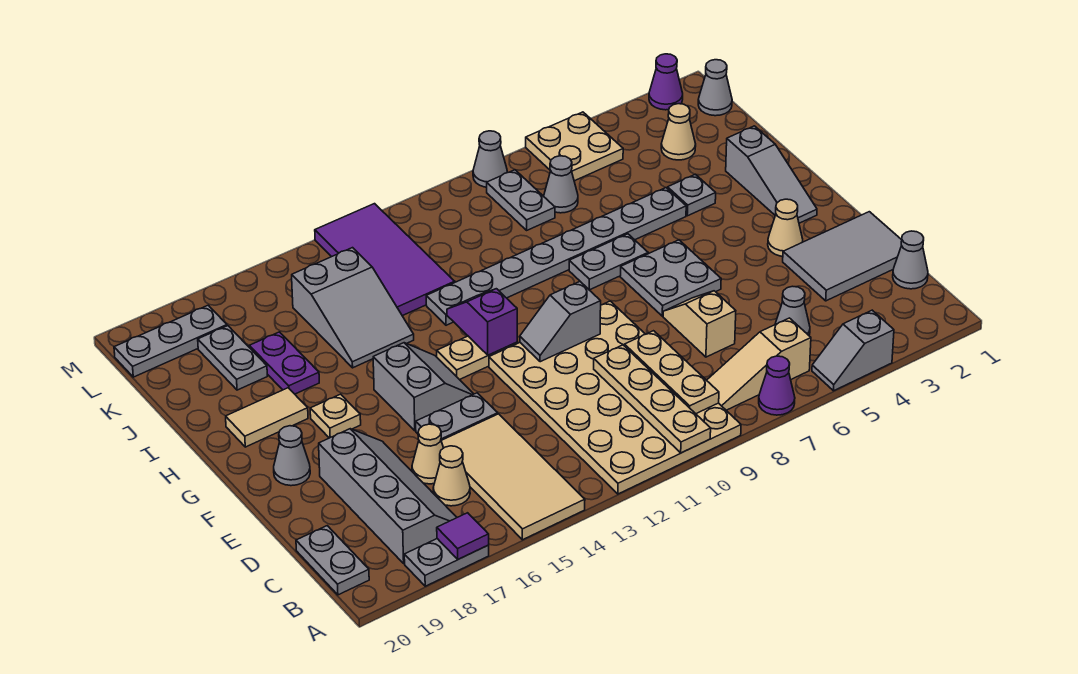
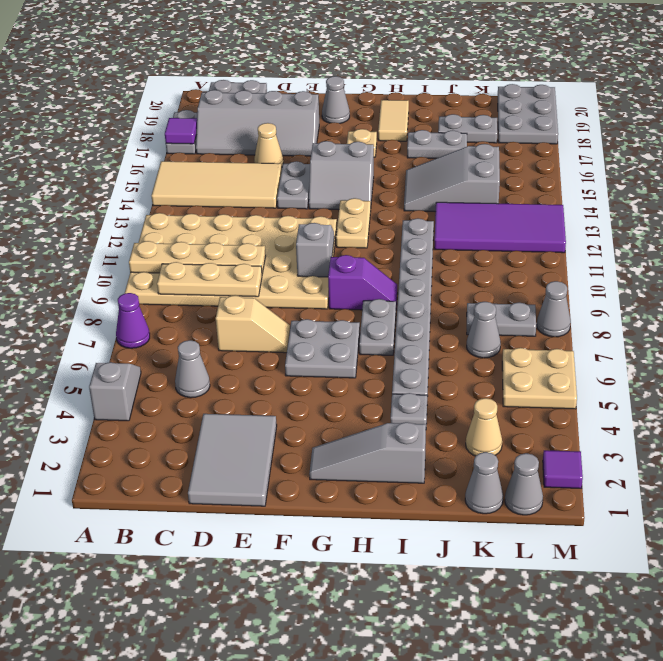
tan 1x3 slope [707,318,811,410] -> none
grey 1x1 cone [893,231,928,289] -> grey 1x1 cone moved to [465,452,503,514]
tan 1x1 cone [433,446,470,506] -> none
tan 1x1 cone [768,199,803,256] -> none
purple 1x2 slope [447,289,517,355] -> purple 1x2 slope moved to [328,255,397,310]
purple 1x2 plate [249,332,319,394] -> grey 1x2 plate [407,130,467,158]
grey 1x3 plate [114,305,227,377] -> grey 2x3 plate [498,84,558,144]
purple 1x1 cone [649,54,683,110] -> purple 1x1 tile [543,450,583,488]

